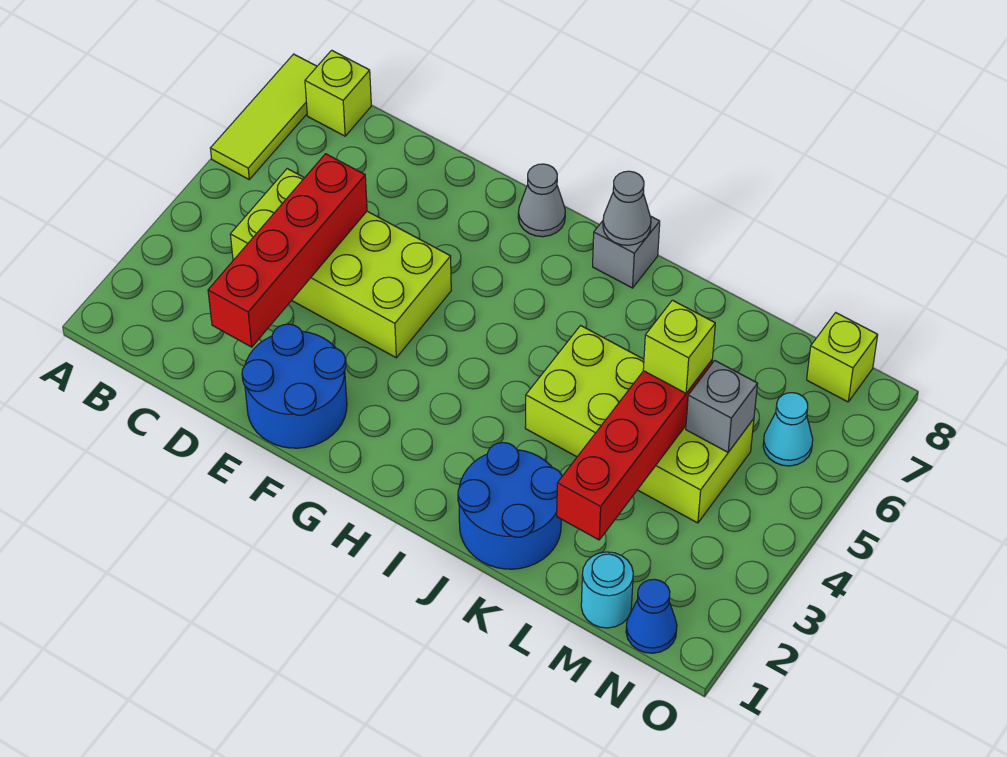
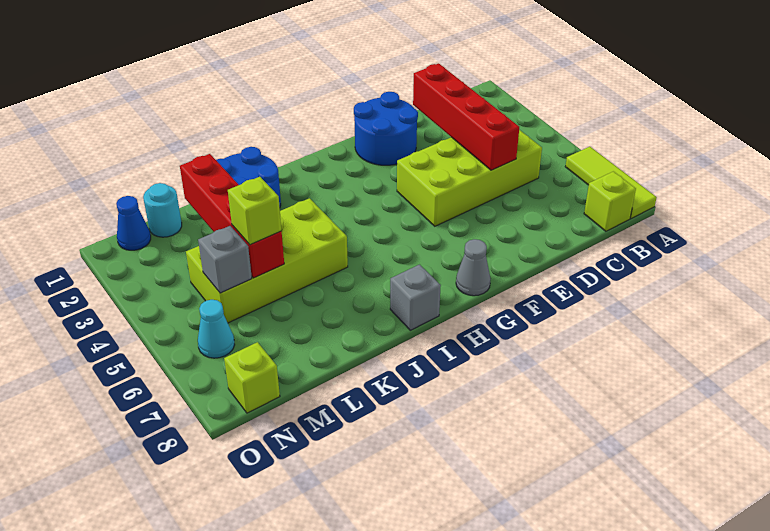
grey 1x1 cone [603,171,651,245] -> none

